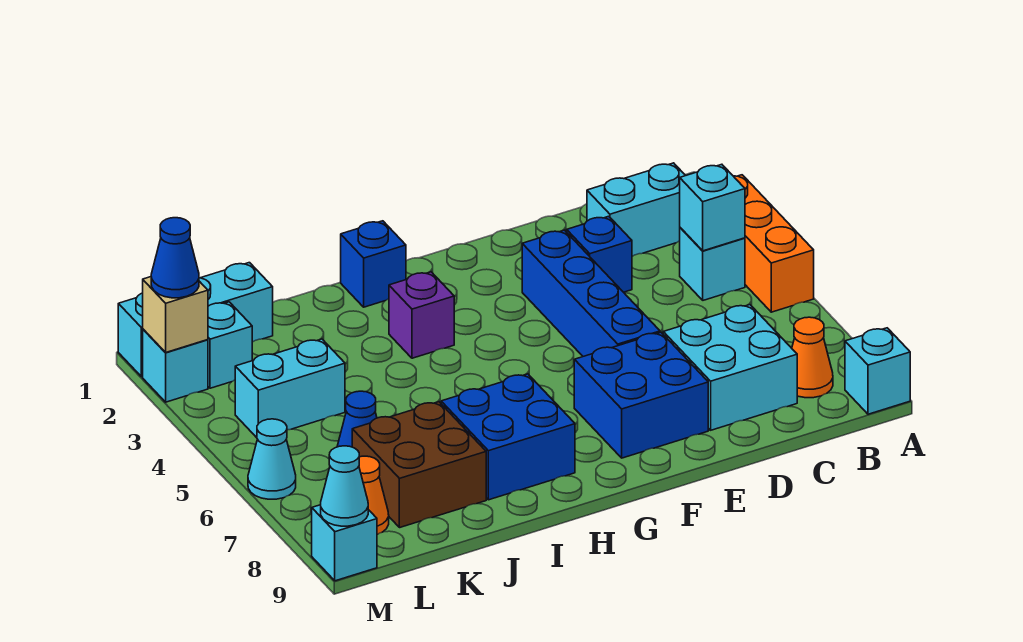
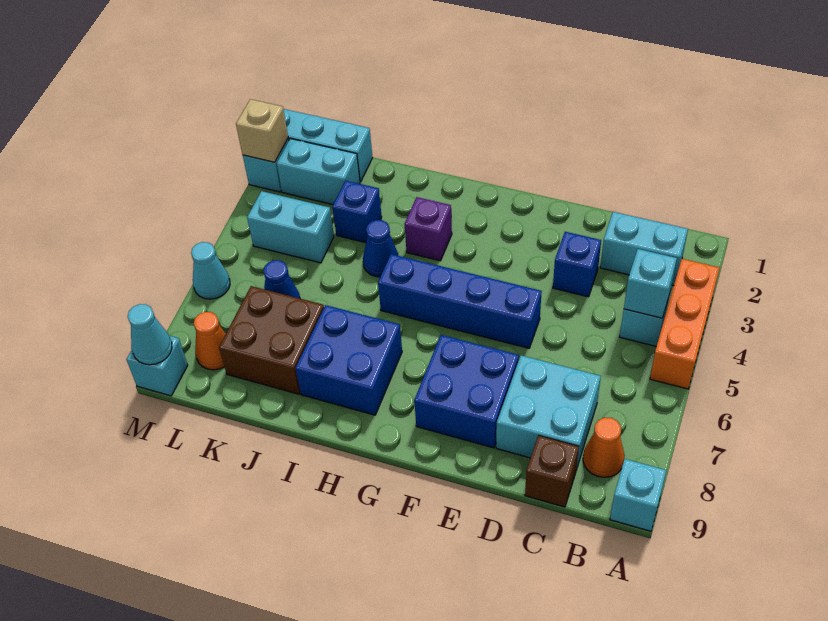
none -> brown 1x1 brick [525,435,579,507]
blue 1x4 brick [522,230,660,356] -> blue 1x4 brick turned to [378,254,542,348]
blue 1x1 brick [341,221,406,307] -> blue 1x1 brick moved to [332,181,382,243]
cyan 1x1 brick [208,302,252,388] -> cyan 1x2 brick [277,139,360,205]
blue 1x1 cone [151,218,199,298] -> blue 1x1 cone moved to [363,220,398,277]

